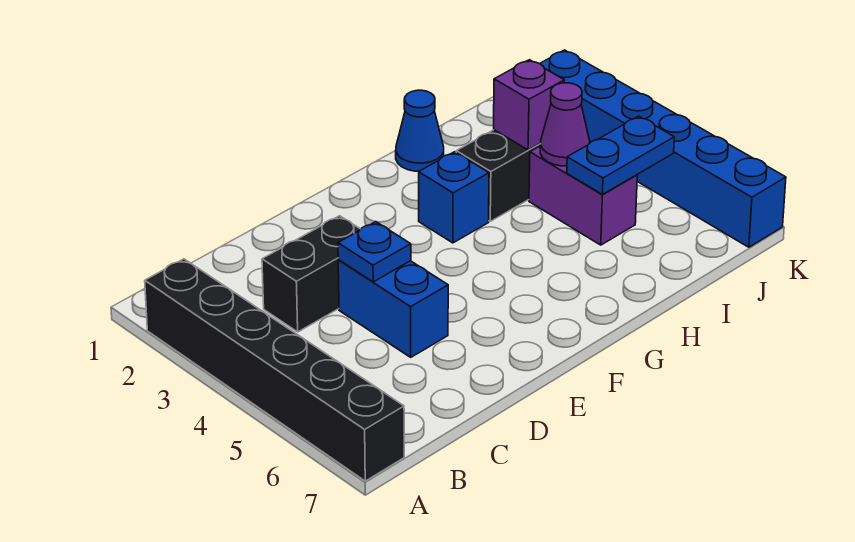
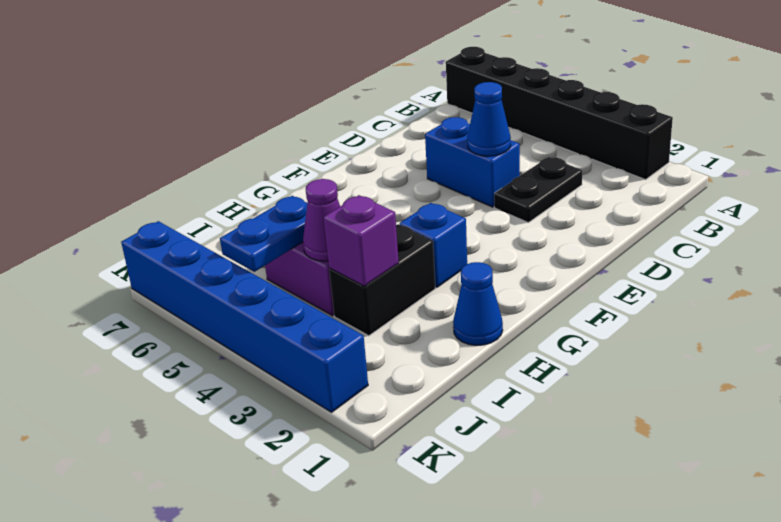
black 1x2 brick [262,216,360,332] -> black 1x2 plate [494,157,582,222]
blue 1x1 plate [338,222,411,282] -> blue 1x1 cone [467,82,511,156]

